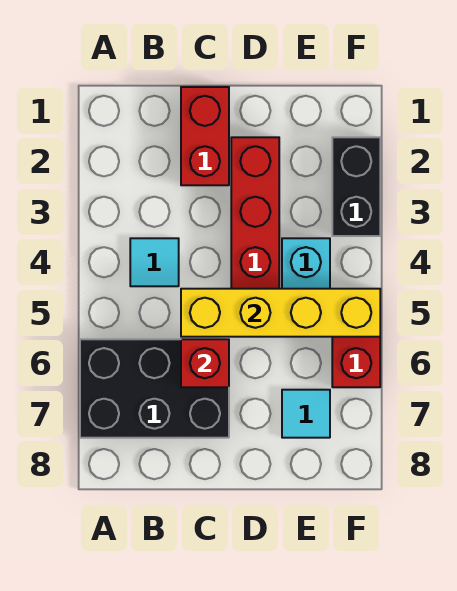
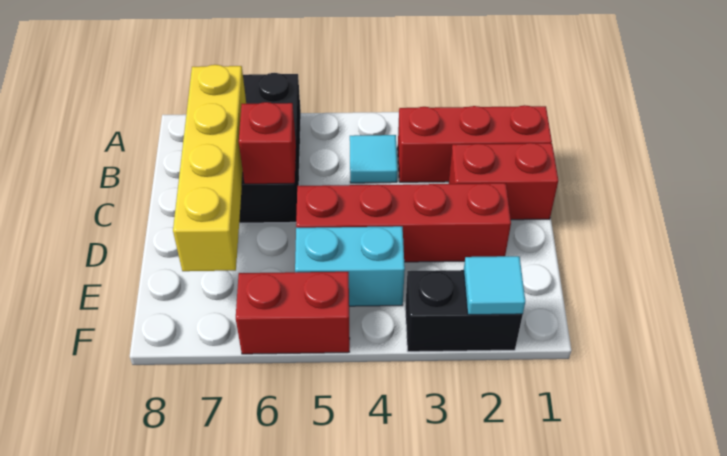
none -> red 1x3 brick [398,105,552,182]
yellow 1x4 brick [181,289,380,337] -> yellow 1x4 brick moved to [173,65,246,271]
cyan 1x1 tile [282,390,330,438] -> cyan 1x1 tile moved to [464,256,525,315]

